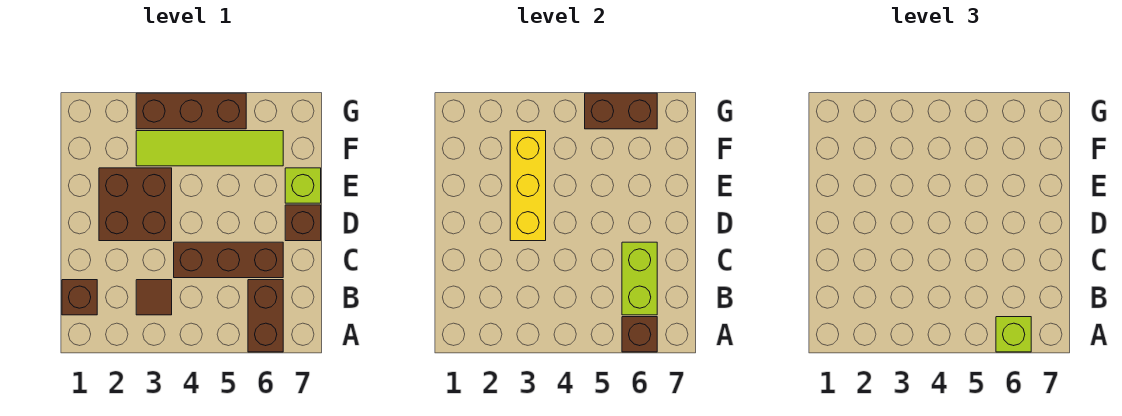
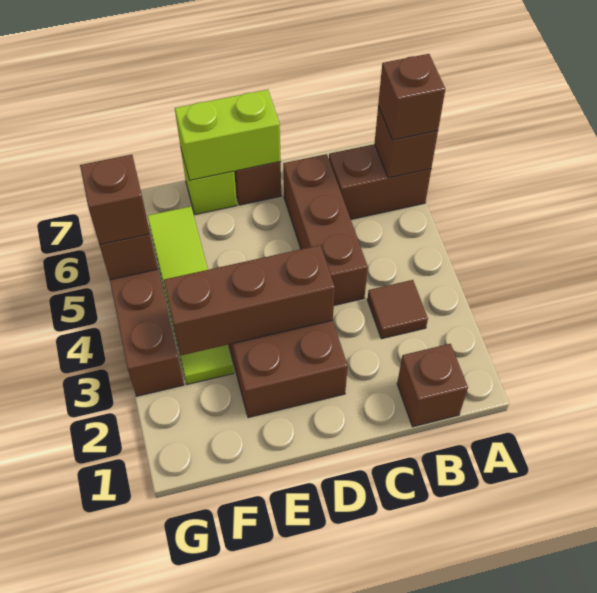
lime 1x1 brick [996,317,1031,352] -> brown 1x1 brick [378,54,445,140]
lime 1x2 brick [622,242,657,315] -> lime 1x2 brick moved to [175,90,281,180]
yellow 1x3 brick [510,131,546,241] -> brown 1x3 brick [164,245,335,355]
none -> brown 1x1 brick [80,155,150,245]

